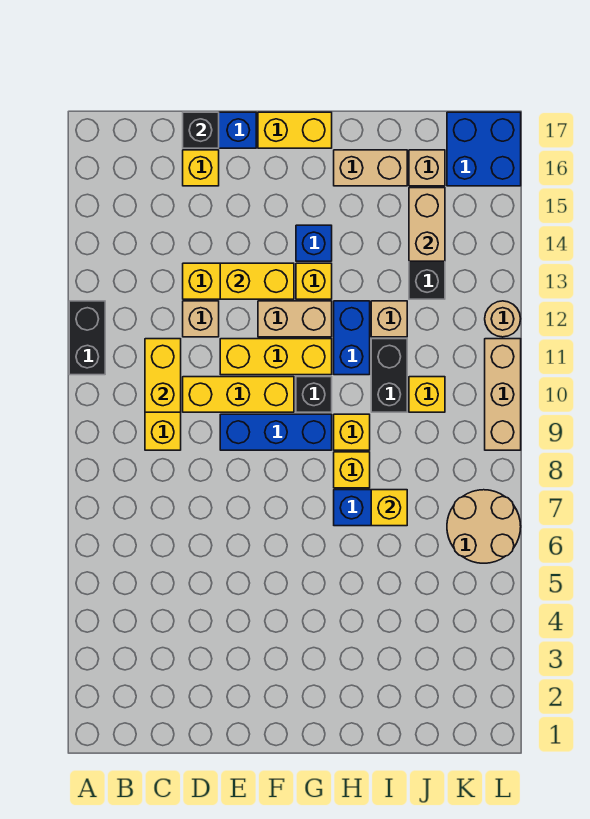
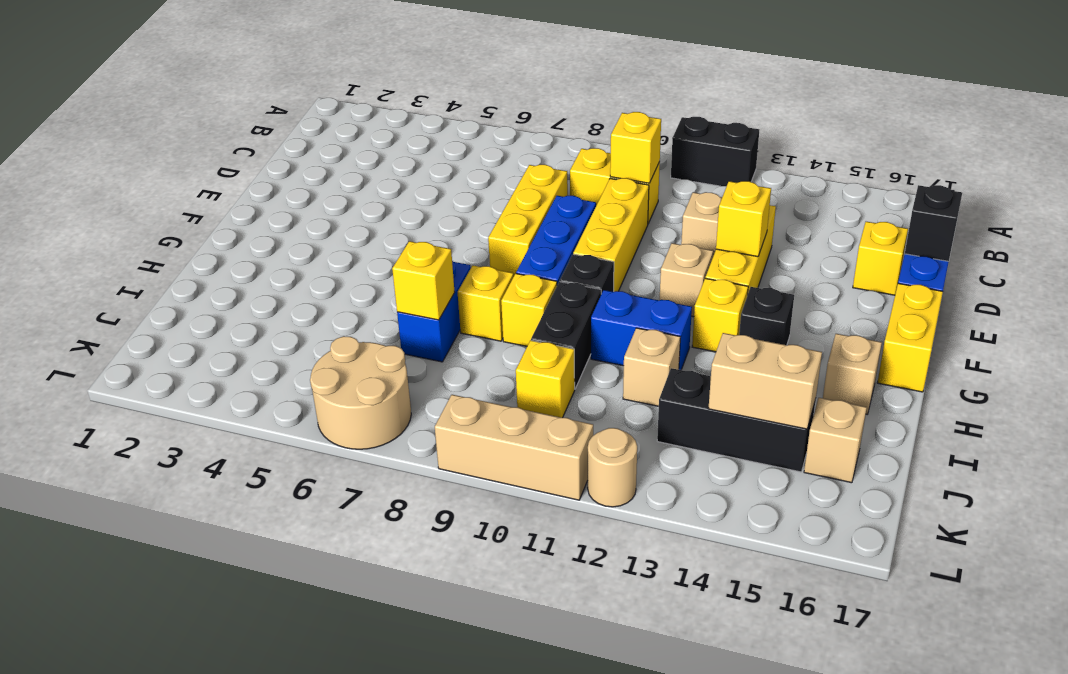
yellow 1x2 brick [145,339,181,412] -> yellow 1x1 brick [610,112,661,183]
yellow 1x3 brick [220,339,332,375] -> yellow 1x3 brick moved to [488,165,568,276]
yellow 1x2 brick [220,263,294,299] -> yellow 1x1 brick [716,181,771,257]
tan 1x2 brick [258,301,332,337] -> tan 1x1 brick [660,243,713,317]
blue 1x1 brick [296,225,332,261] -> black 1x1 brick [739,287,794,345]
tan 1x2 brick [334,150,407,186] -> tan 1x1 brick [823,334,882,414]
black 1x2 brick [371,339,407,412] -> black 1x2 brick turned to [531,282,601,388]
blue 2x2 brick [447,112,521,186] -> none

